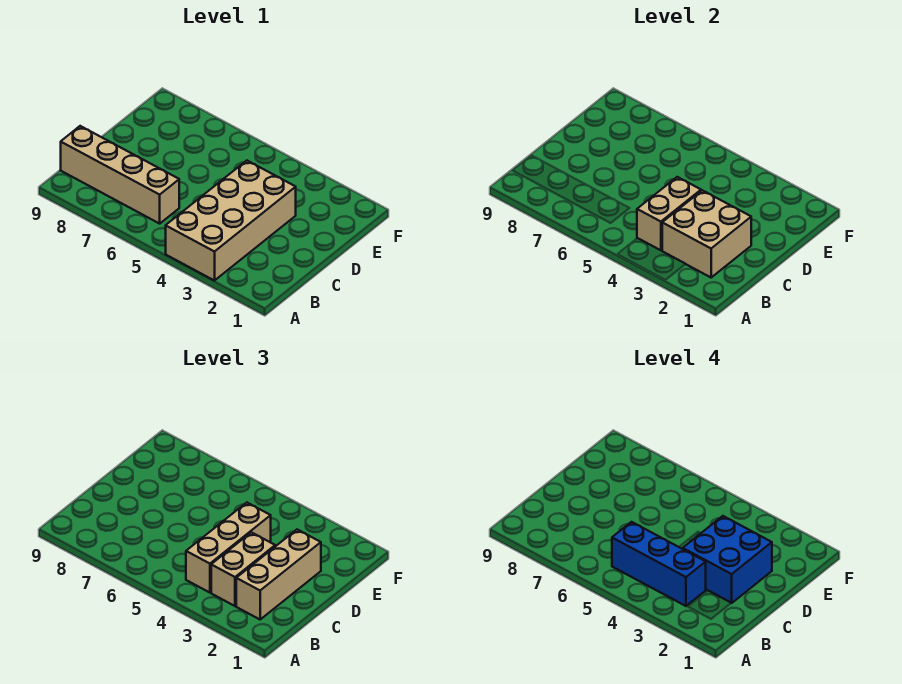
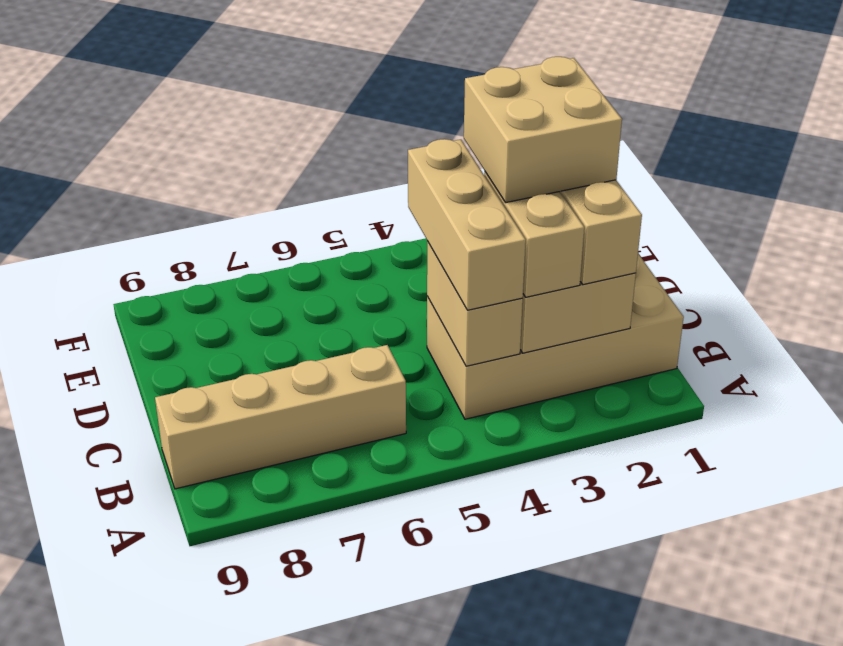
tan 2x4 brick [166,161,296,281] -> tan 2x4 brick turned to [427,254,684,419]
blue 1x3 brick [612,522,706,606] -> none
blue 2x2 brick [683,516,772,603] -> tan 2x2 brick [464,57,622,203]

